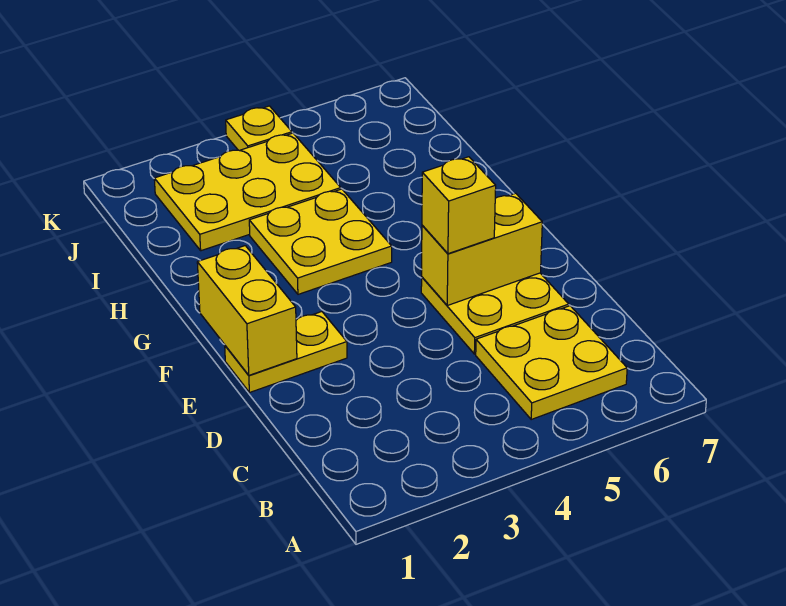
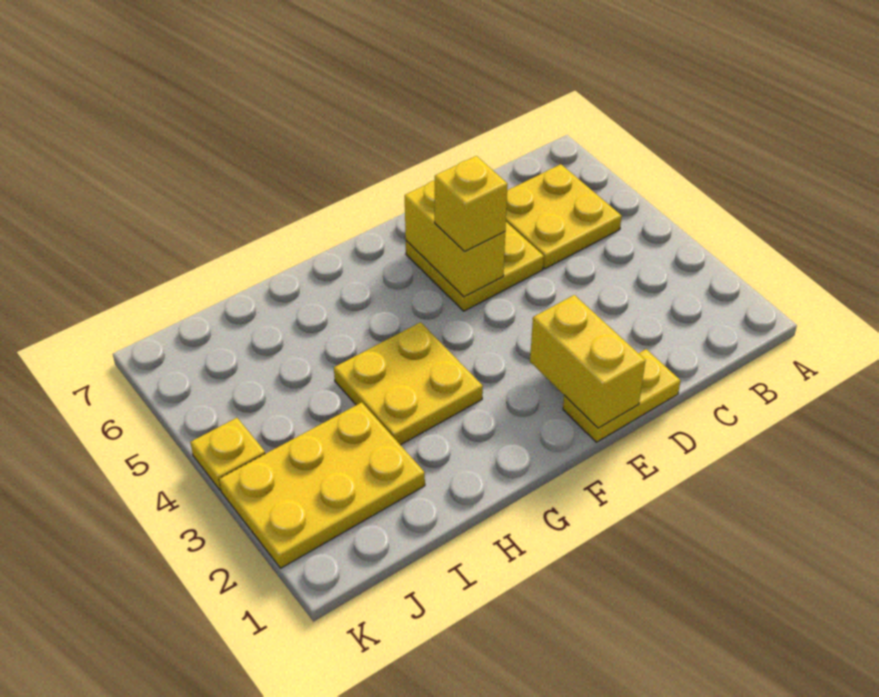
yellow 1x2 plate [225,312,347,393] -> yellow 1x2 plate turned to [563,349,681,442]
yellow 1x2 brick [197,246,297,375] -> yellow 1x2 brick turned to [530,295,646,428]
yellow 2x3 plate [154,133,341,251] -> yellow 2x3 plate turned to [219,402,425,568]

